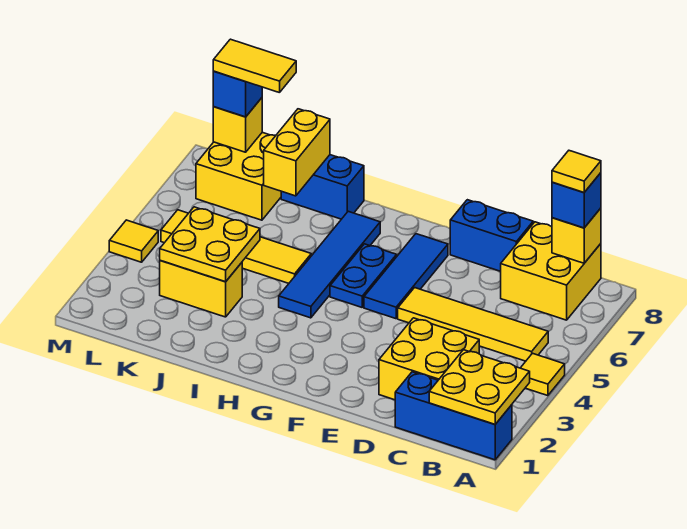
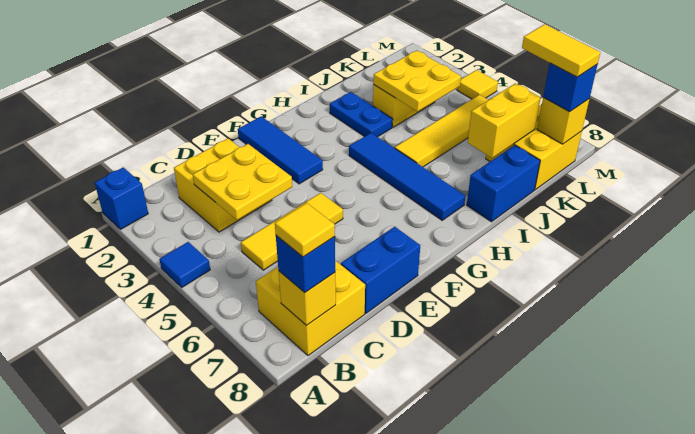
blue 1x3 brick [395,372,512,460] -> blue 1x1 brick [95,167,148,229]
yellow 2x2 plate [429,350,530,424] -> yellow 2x2 plate moved to [193,144,292,220]
yellow 1x1 tile [521,353,565,396] -> blue 1x1 tile [159,242,210,287]
yellow 1x4 tile [398,288,548,361] -> yellow 1x3 tile [241,193,343,270]
blue 1x3 tile [364,234,448,319] -> blue 1x3 tile moved to [238,116,323,184]
blue 1x2 plate [330,244,397,307] -> blue 1x2 plate moved to [330,92,393,137]
yellow 1x2 brick [264,109,330,196] -> yellow 1x2 brick turned to [468,83,541,158]
yellow 1x2 tile [213,39,296,93] -> yellow 1x2 tile turned to [522,24,600,77]

